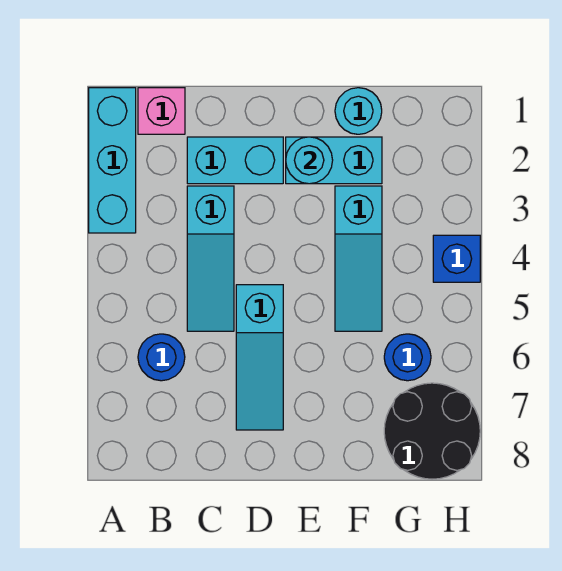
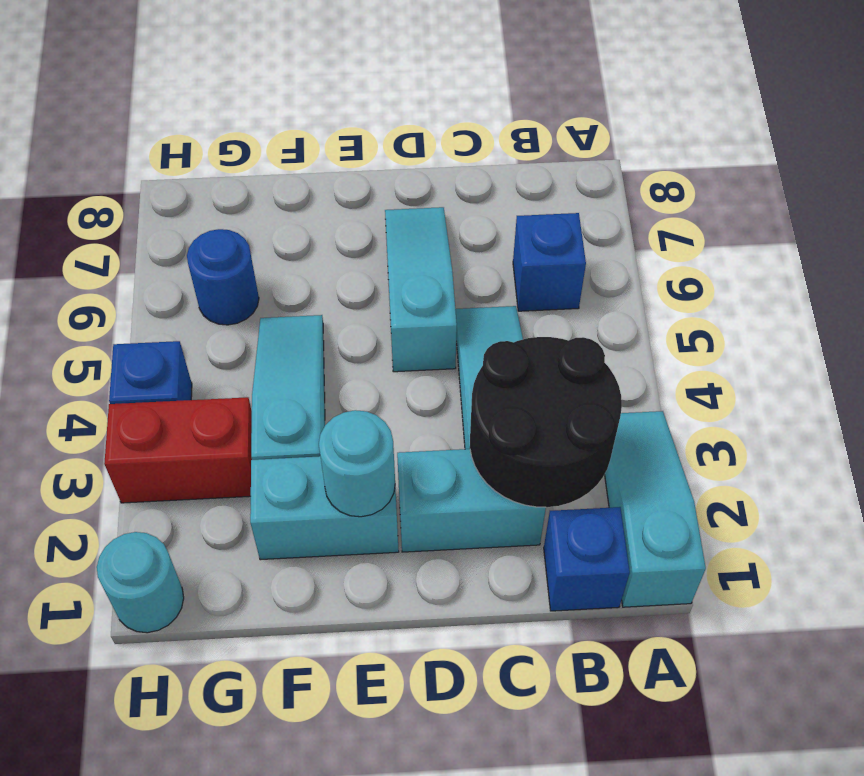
cyan 1x3 brick [89,88,136,233] -> cyan 1x3 slope [605,411,706,607]
pink 1x1 brick [138,88,185,134] -> blue 1x1 brick [544,507,630,611]
blue 1x1 round brick [138,334,185,381] -> blue 1x1 brick [513,213,586,311]
cyan 1x1 round brick [335,88,382,134] -> cyan 1x1 round brick moved to [97,532,184,633]
none -> red 1x2 brick [104,397,252,503]
black 2x2 round brick [384,383,480,479] -> black 2x2 round brick moved to [470,337,622,507]

